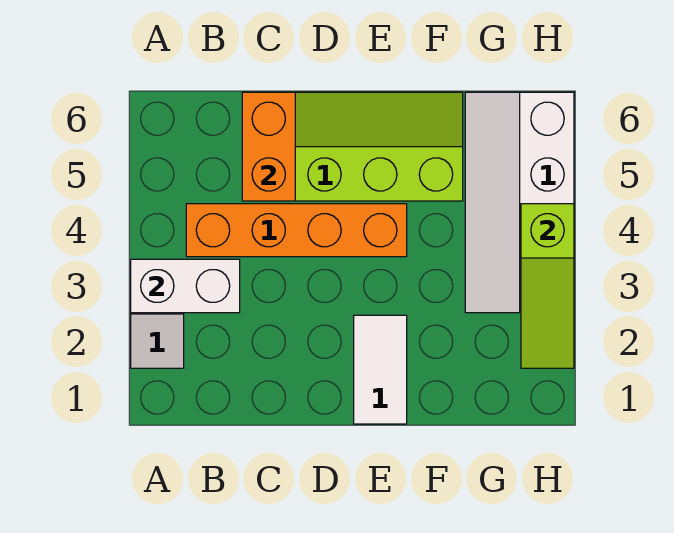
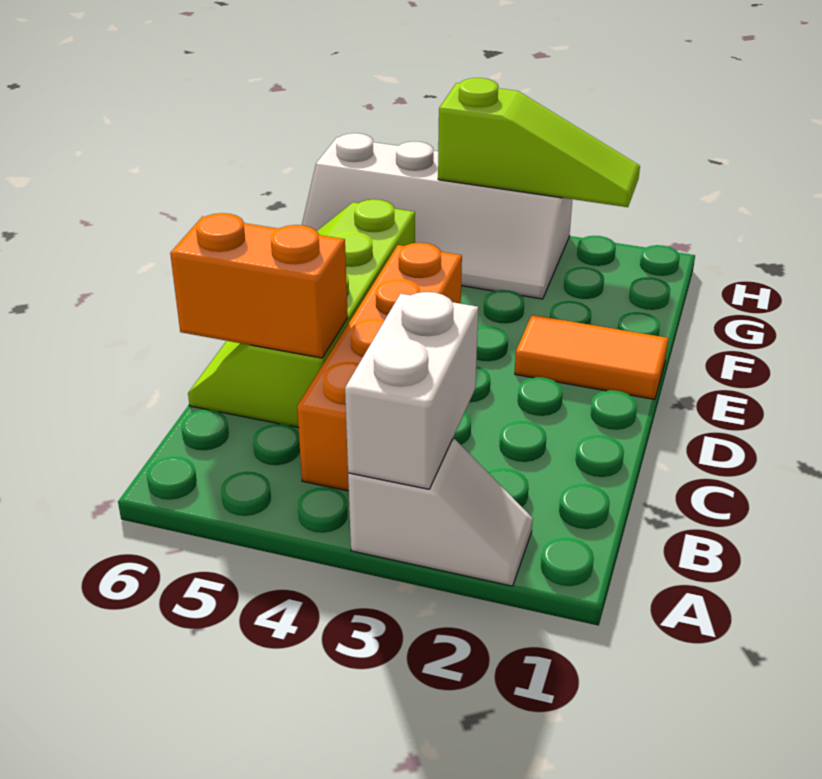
white 1x2 tile [354,315,407,424] -> orange 1x2 tile [515,315,669,399]

